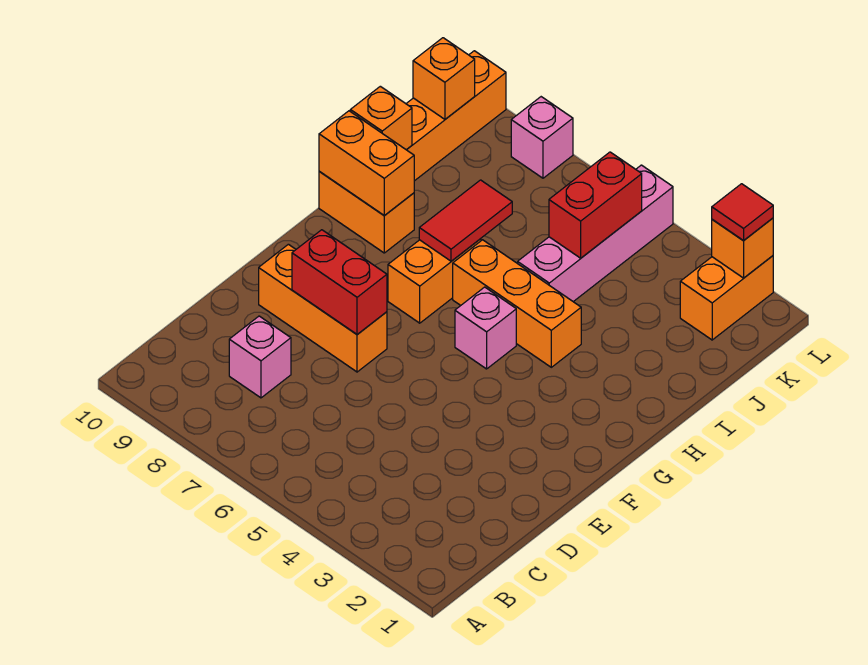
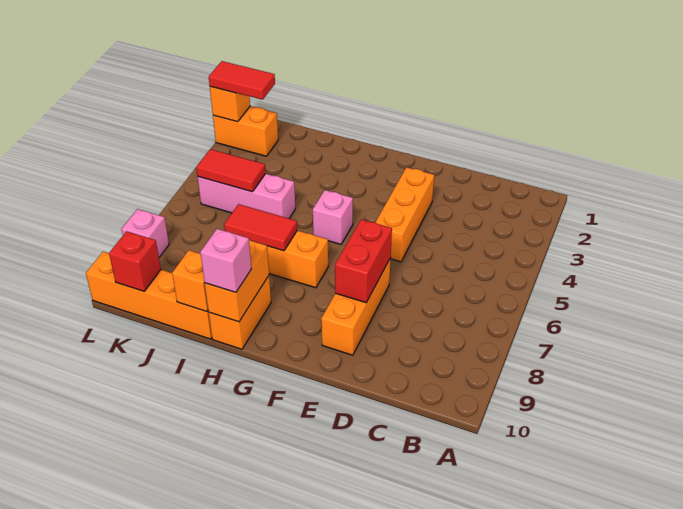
pink 1x1 brick [229,316,291,398] -> pink 1x1 brick moved to [200,229,251,292]
orange 1x3 brick [453,240,581,367] -> orange 1x3 brick moved to [375,167,434,262]
pink 1x4 brick [518,165,673,302] -> pink 1x3 brick [198,174,295,218]
red 1x2 brick [549,152,642,258] -> red 1x2 tile [196,149,266,192]
orange 1x1 brick [413,38,475,119] -> red 1x1 brick [109,231,161,291]
red 1x1 tile [712,184,773,241] -> red 1x2 tile [209,61,275,100]

